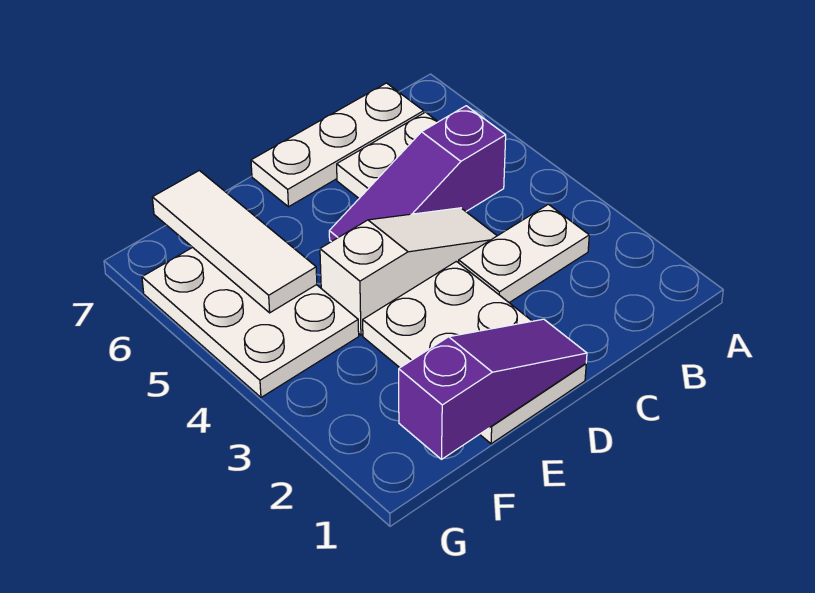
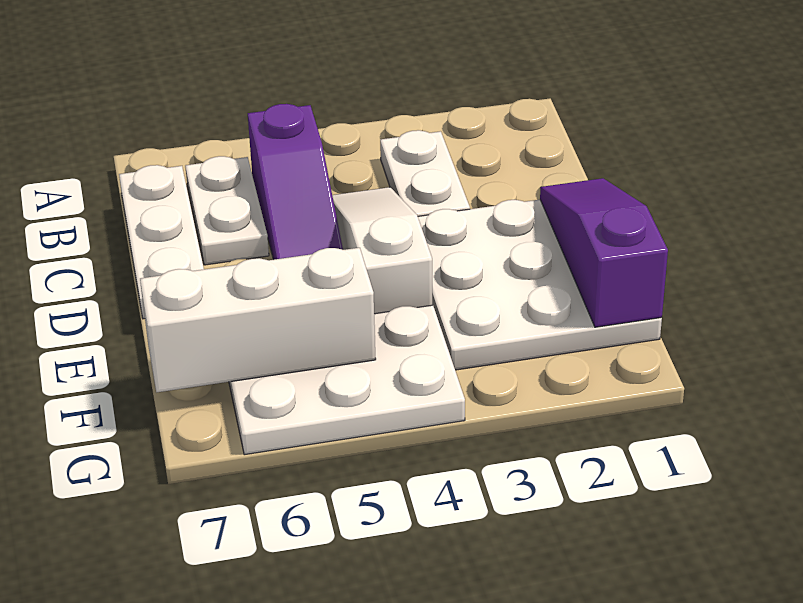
white 2x3 plate [363,261,586,444] -> white 3x3 plate [418,200,662,370]
white 1x3 tile [152,170,317,313] -> white 1x3 brick [140,248,376,392]

